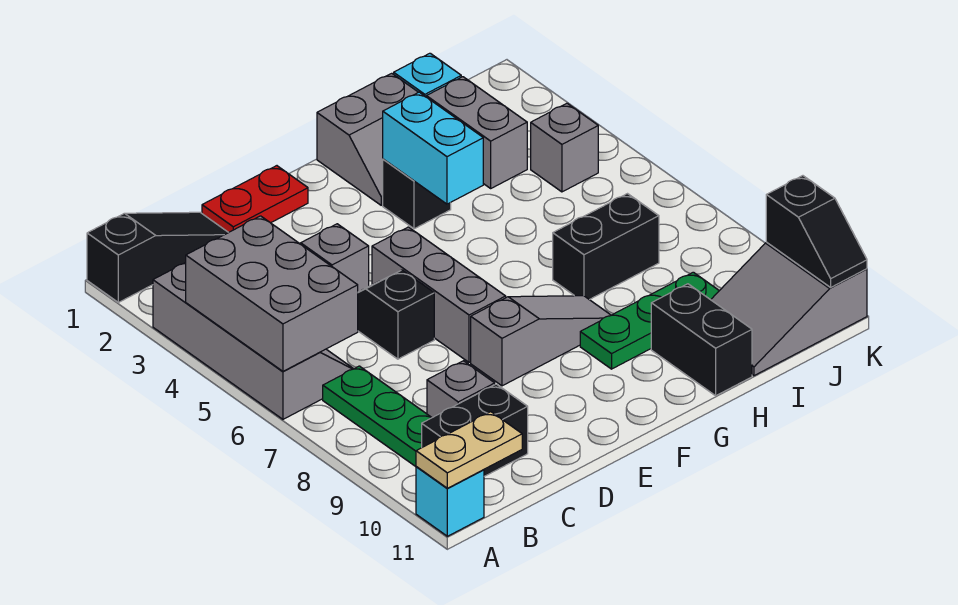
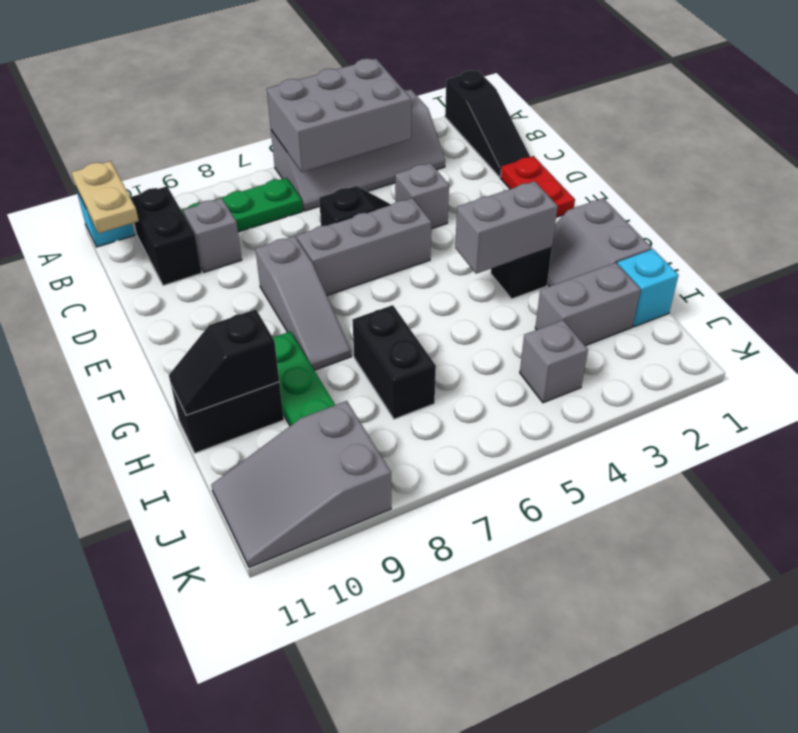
cyan 1x2 brick [383,92,483,204] -> grey 1x2 brick [455,181,558,274]
grey 2x3 slope [711,242,867,376] -> grey 2x3 slope turned to [211,401,391,567]
black 1x2 slope [766,176,867,287] -> black 1x2 slope moved to [169,309,279,415]

